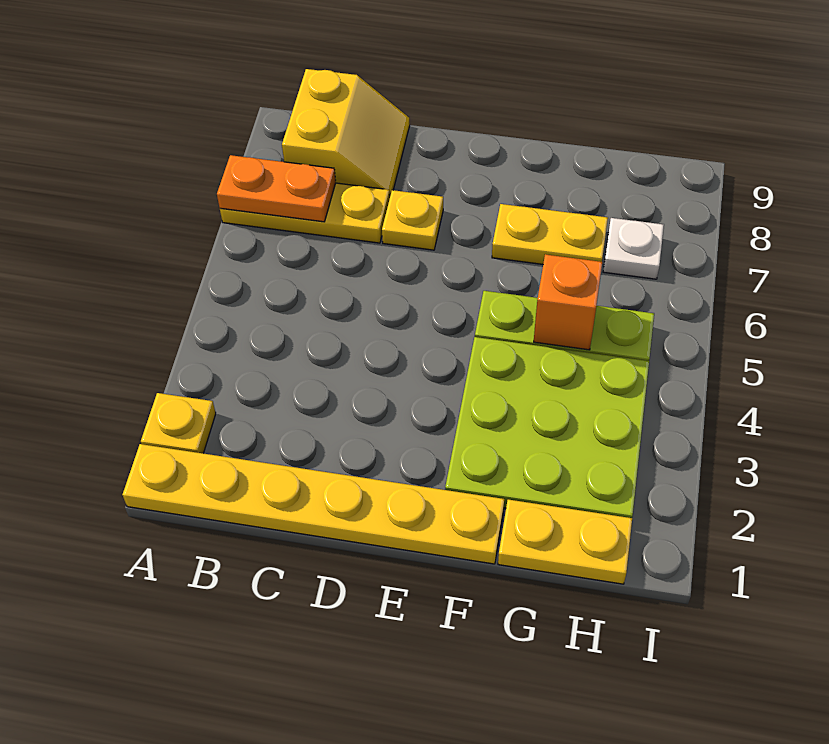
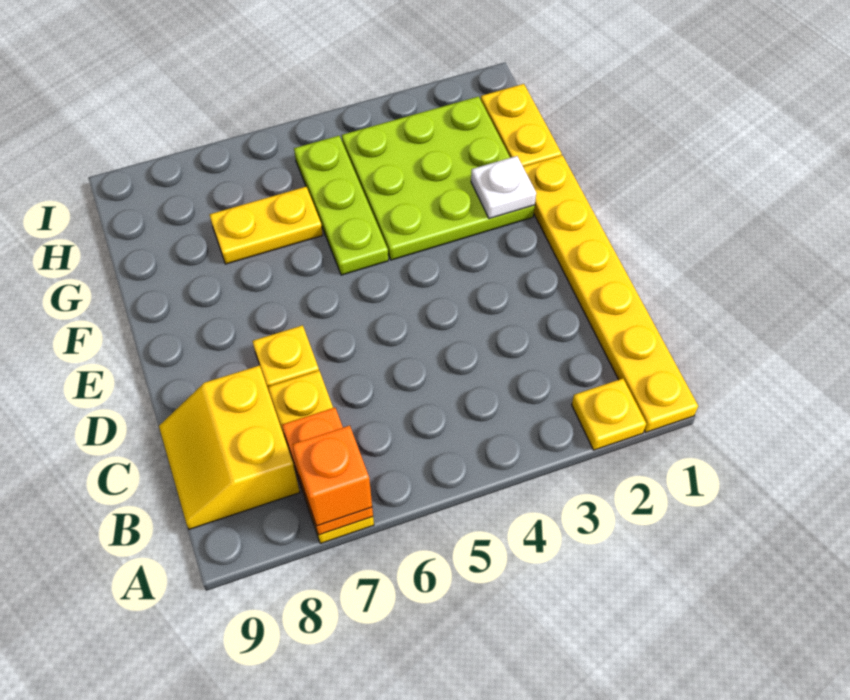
yellow 2x2 slope [282,69,410,195] -> yellow 2x2 slope turned to [159,365,300,529]
yellow 1x2 plate [492,204,608,264] -> yellow 1x2 plate turned to [210,187,323,264]
orange 1x1 brick [534,254,602,350] -> orange 1x1 brick moved to [292,426,372,526]
white 1x1 plate [603,218,664,279] -> white 1x1 plate moved to [471,156,536,219]

